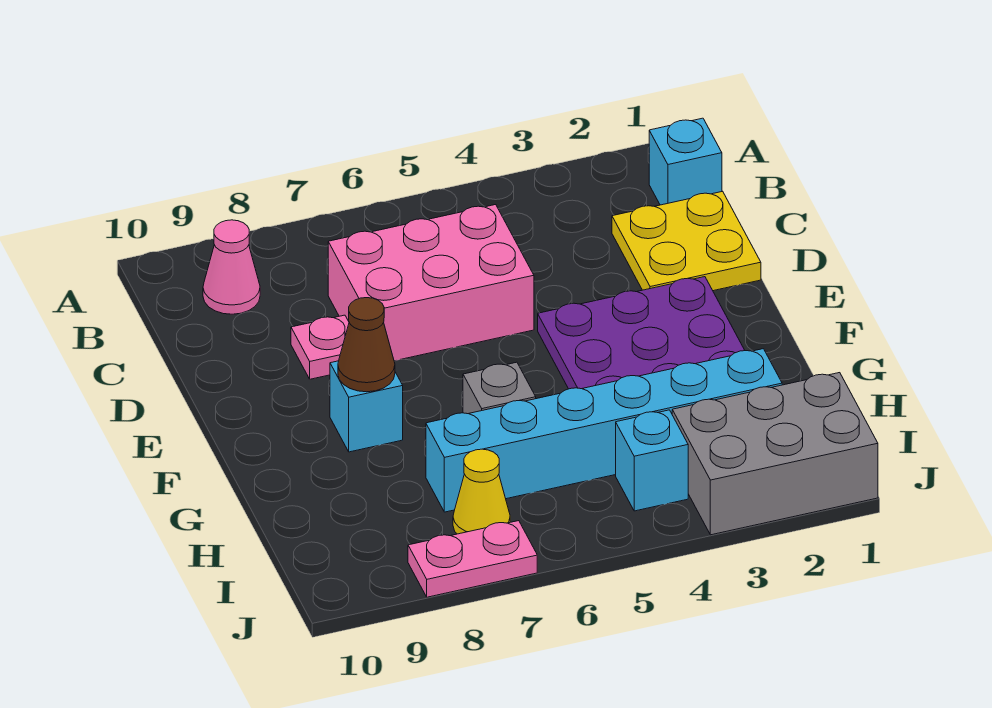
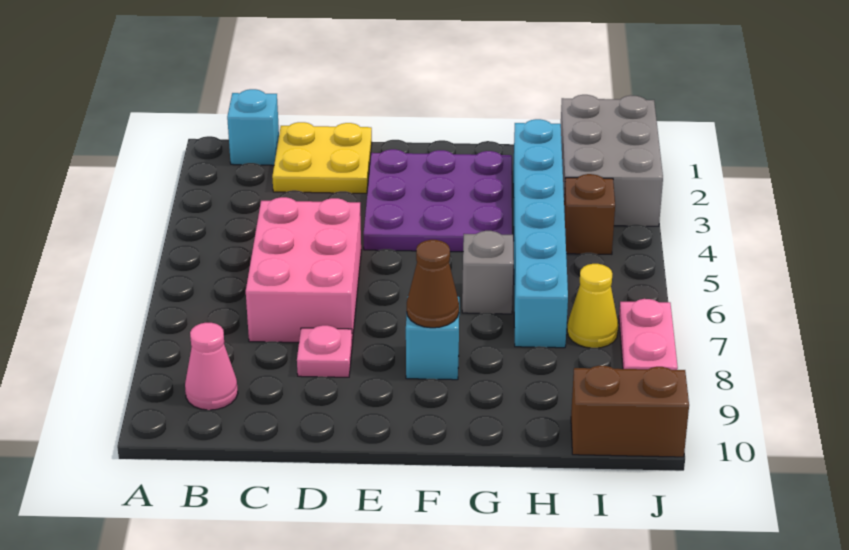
cyan 1x1 brick [616,410,688,511] -> brown 1x1 brick [564,174,615,254]
none -> brown 1x2 brick [571,366,689,457]

